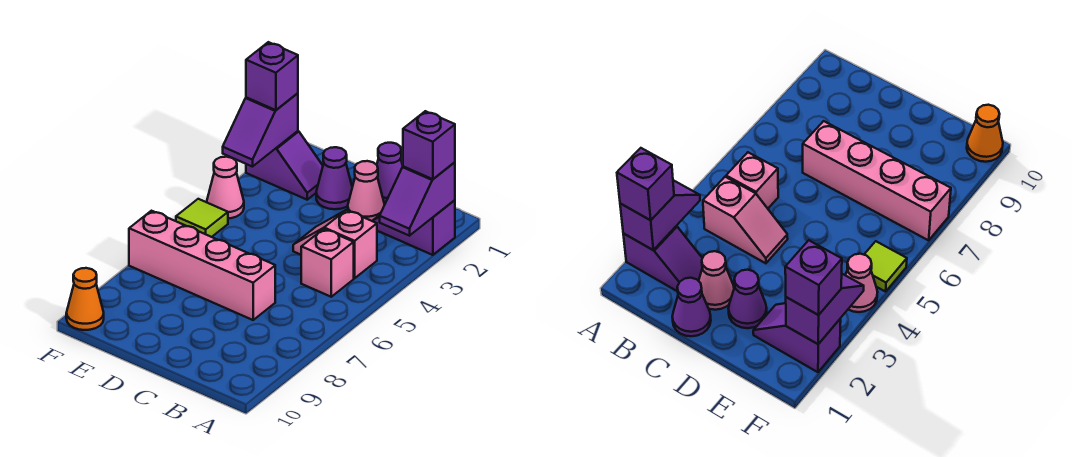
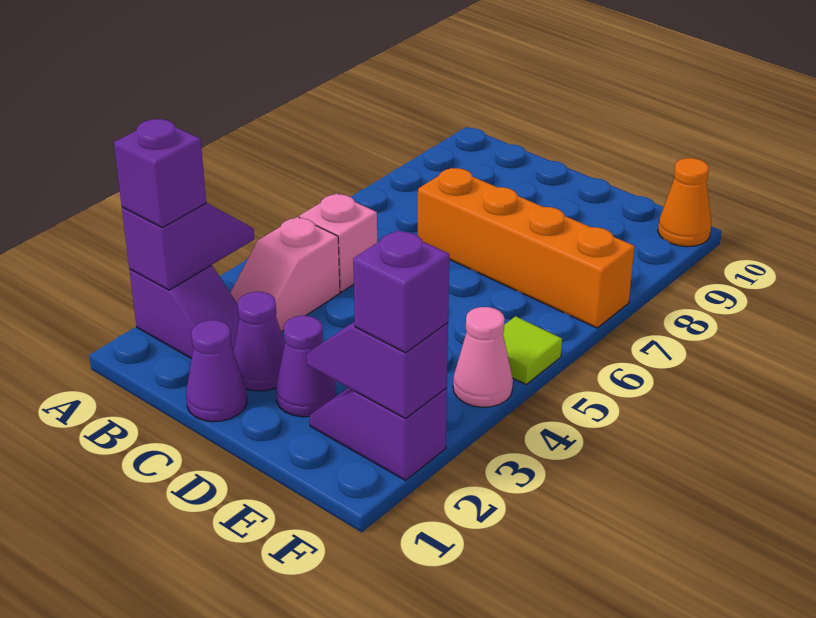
pink 1x2 slope [293,210,377,278] -> pink 1x2 slope turned to [230,217,340,332]
pink 1x1 cone [348,161,385,221] -> purple 1x1 cone [233,292,285,391]
pink 1x4 brick [129,211,275,320] -> orange 1x4 brick [418,168,635,328]
purple 1x2 slope [223,93,298,167] -> purple 1x2 slope turned to [307,322,448,419]

